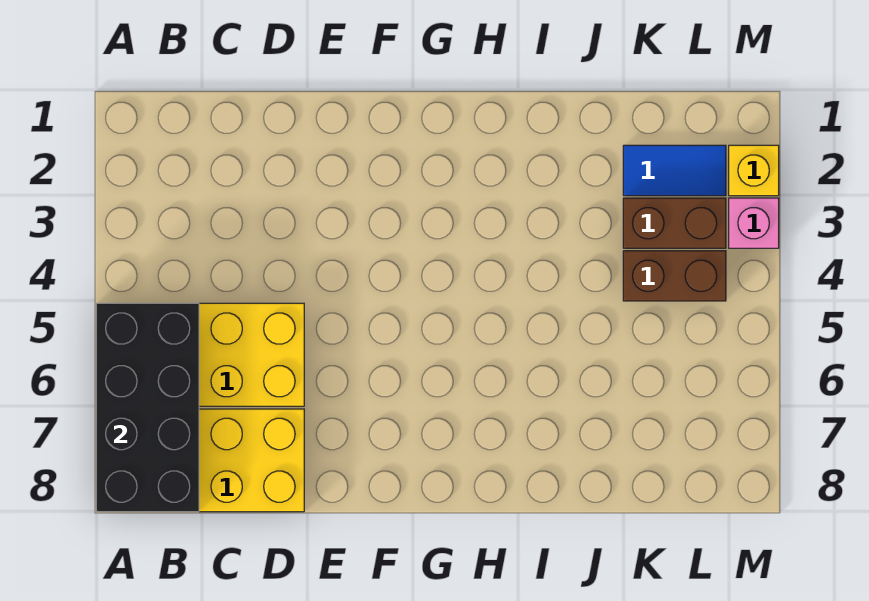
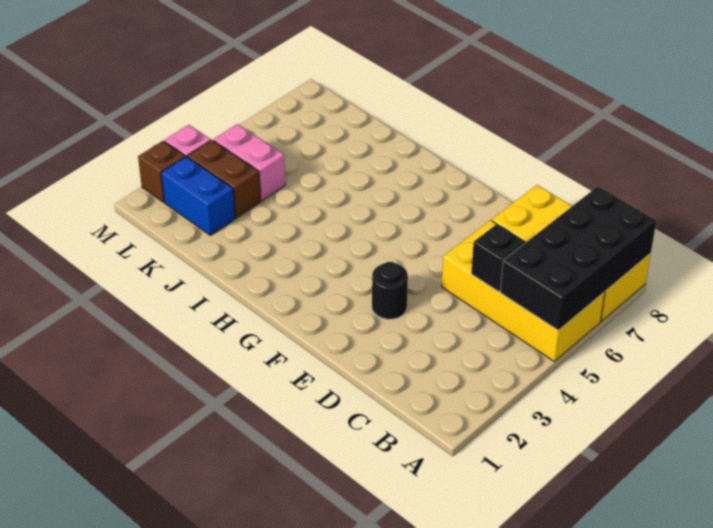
none -> black 1x1 brick [471,224,525,292]
none -> black 1x1 round brick [372,262,408,319]
blue 1x2 tile [623,145,726,196] -> blue 1x2 brick [161,156,235,236]
brown 1x2 brick [623,251,726,301] -> pink 1x2 brick [213,124,285,201]
yellow 1x1 brick [729,145,779,196] -> brown 1x1 brick [138,141,185,202]

